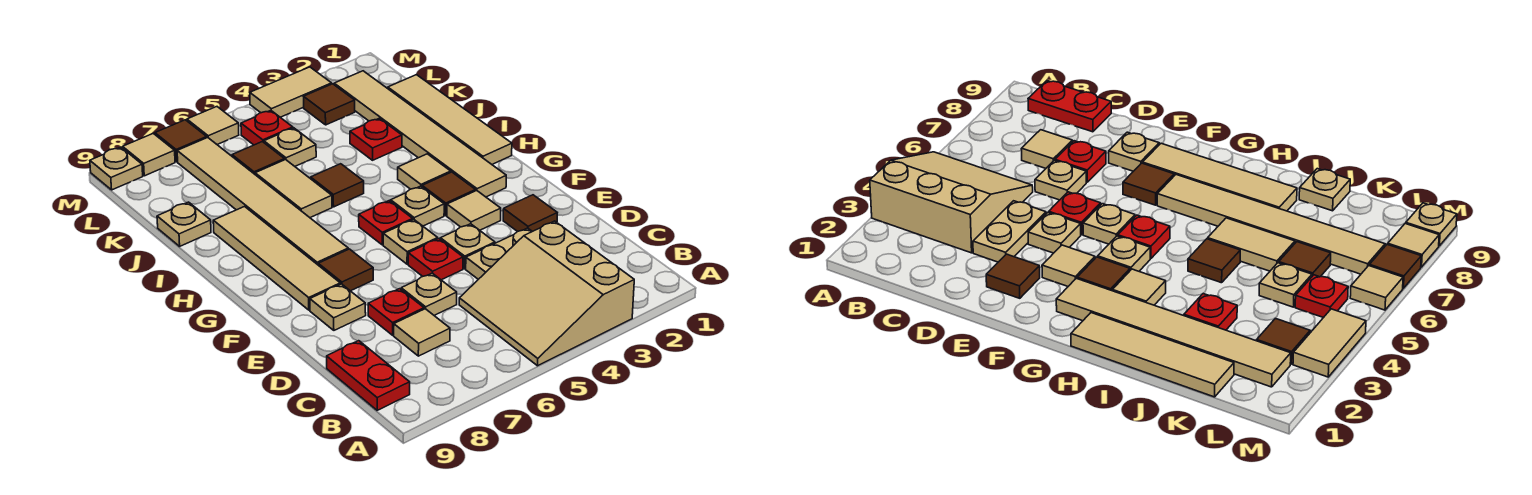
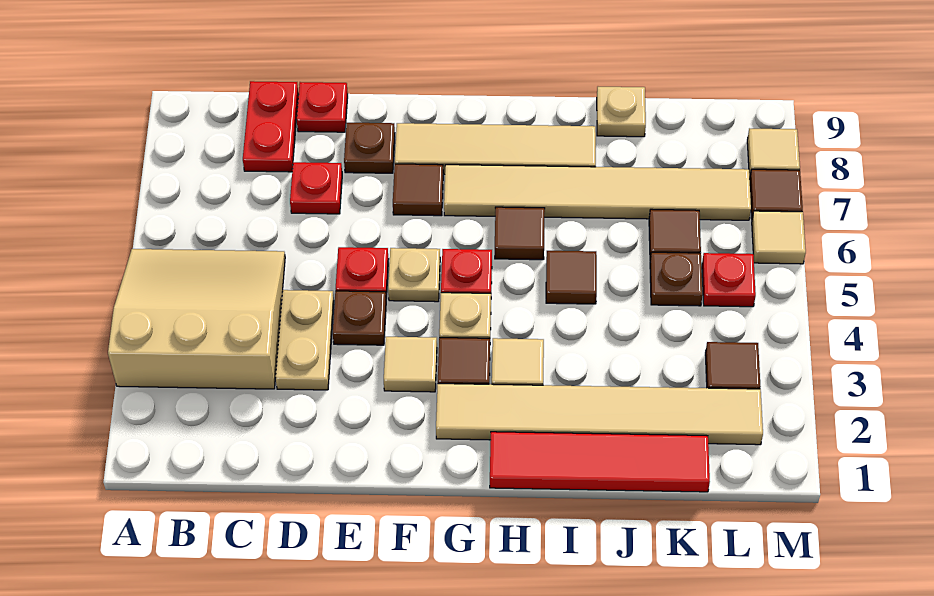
red 1x2 plate [327,341,410,410] -> red 1x2 plate turned to [243,81,299,172]
tan 1x1 tile [394,309,450,356] -> none
tan 1x1 plate [401,273,457,315] -> none
brown 1x1 tile [503,195,557,232] -> brown 1x1 tile moved to [495,207,545,260]
tan 1x1 plate [440,224,495,269] -> brown 1x1 plate [333,291,386,345]
tan 1x1 plate [310,284,366,330] -> brown 1x1 plate [344,123,395,173]
tan 1x4 tile [388,75,512,164] -> red 1x4 tile [490,432,710,492]
tan 1x2 tile [255,160,332,218] -> none
red 1x1 plate [350,118,402,160] -> red 1x1 plate moved to [297,82,348,132]
tan 1x1 plate [264,128,316,166] -> brown 1x1 plate [650,252,703,306]
tan 1x2 tile [250,67,332,117] -> none
tan 1x1 plate [90,147,143,190] -> none

